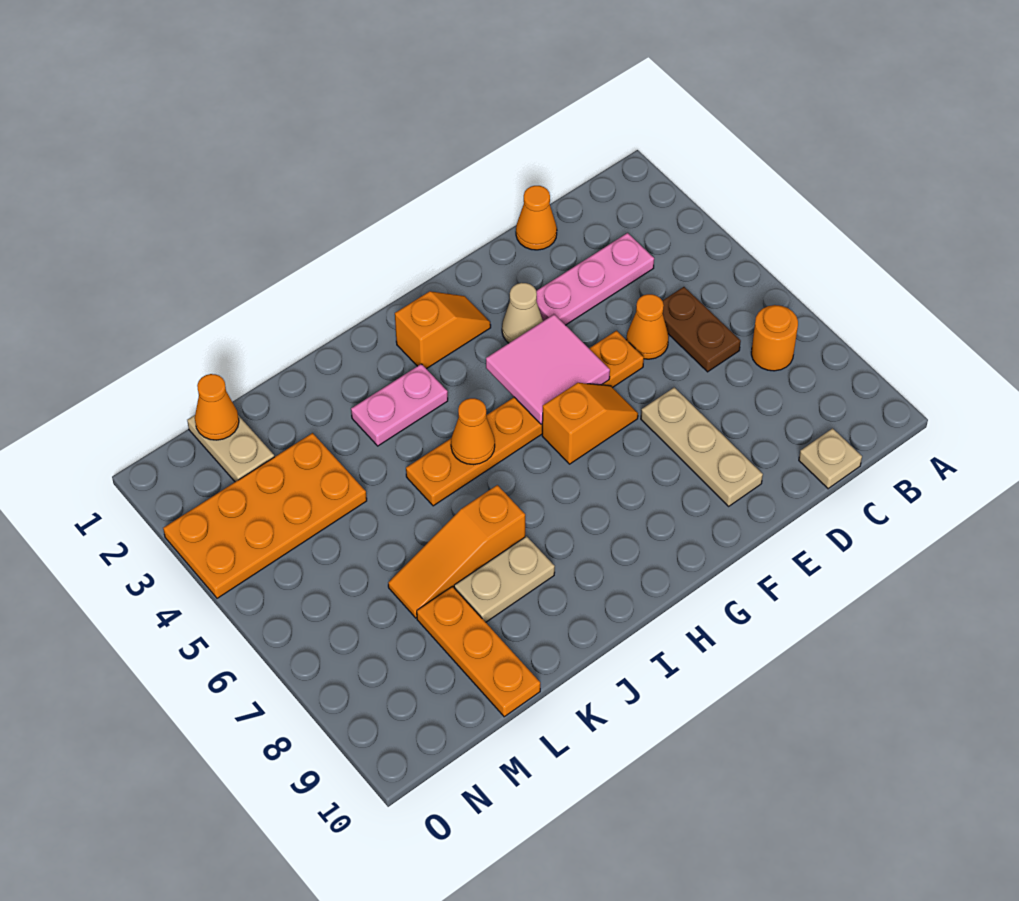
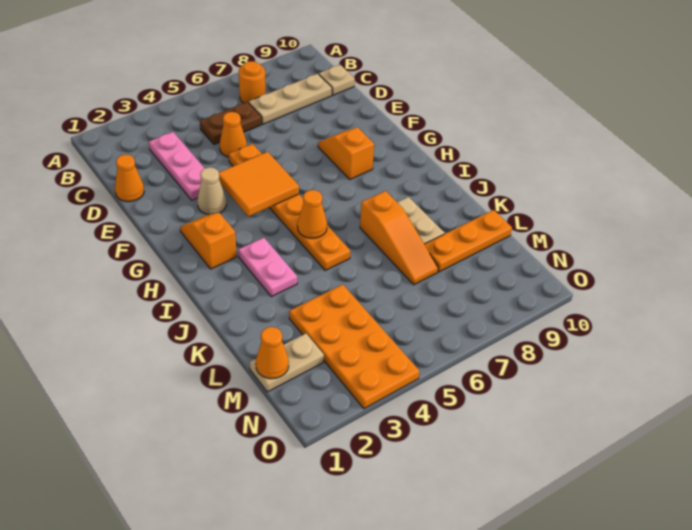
tan 1x3 plate [641,387,763,506] -> tan 1x3 plate moved to [249,74,332,124]
pink 2x2 tile [486,314,610,424] -> orange 2x2 tile [219,152,299,217]
orange 1x2 slope [542,383,638,464] -> orange 1x2 slope moved to [318,127,374,179]

